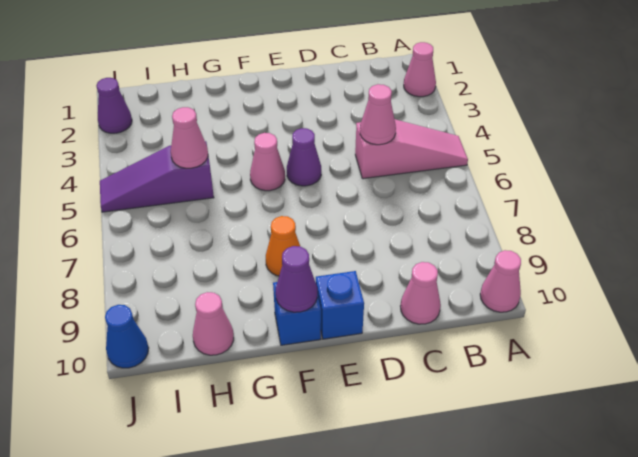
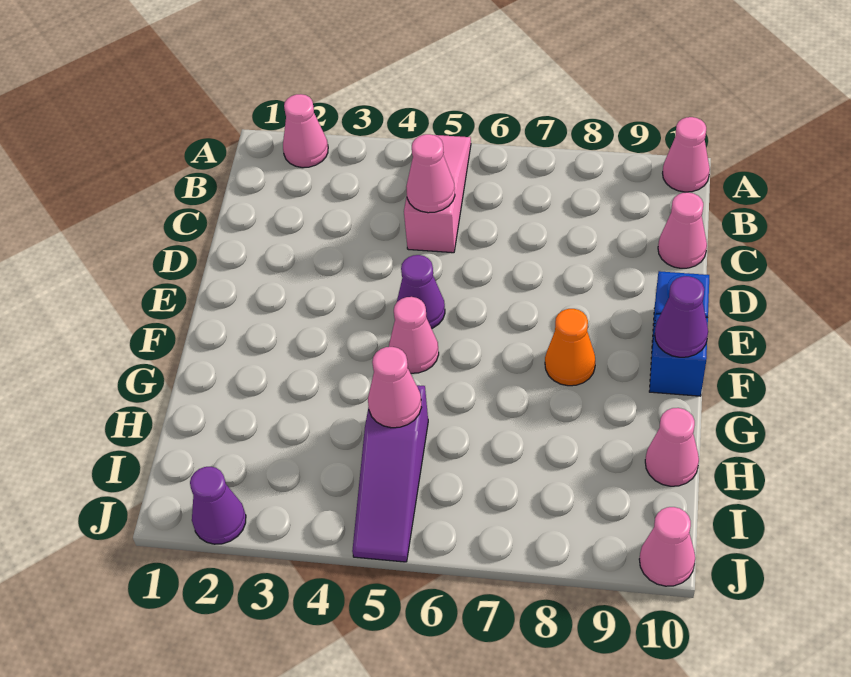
blue 1x1 cone [105,305,149,368] -> pink 1x1 cone [639,507,695,586]

